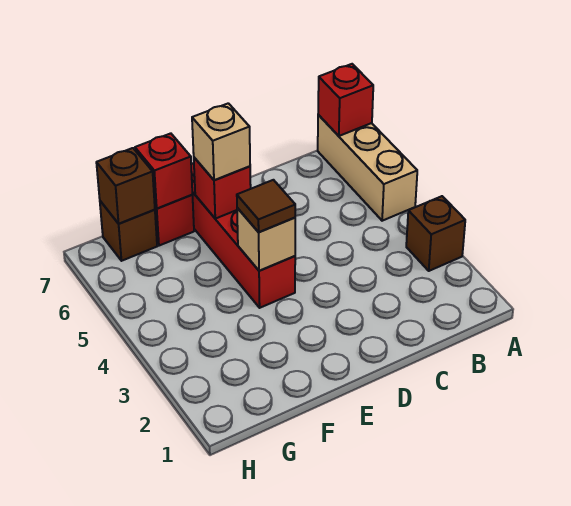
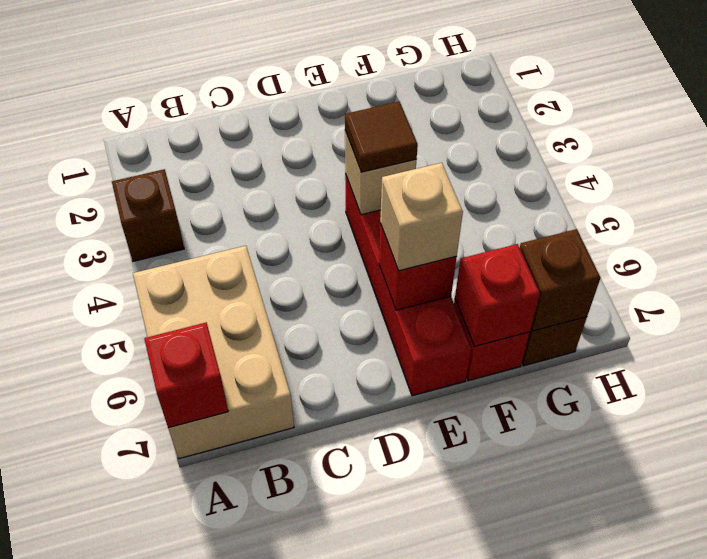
tan 1x3 brick [318,115,417,221] -> tan 2x3 brick [133,246,294,459]

